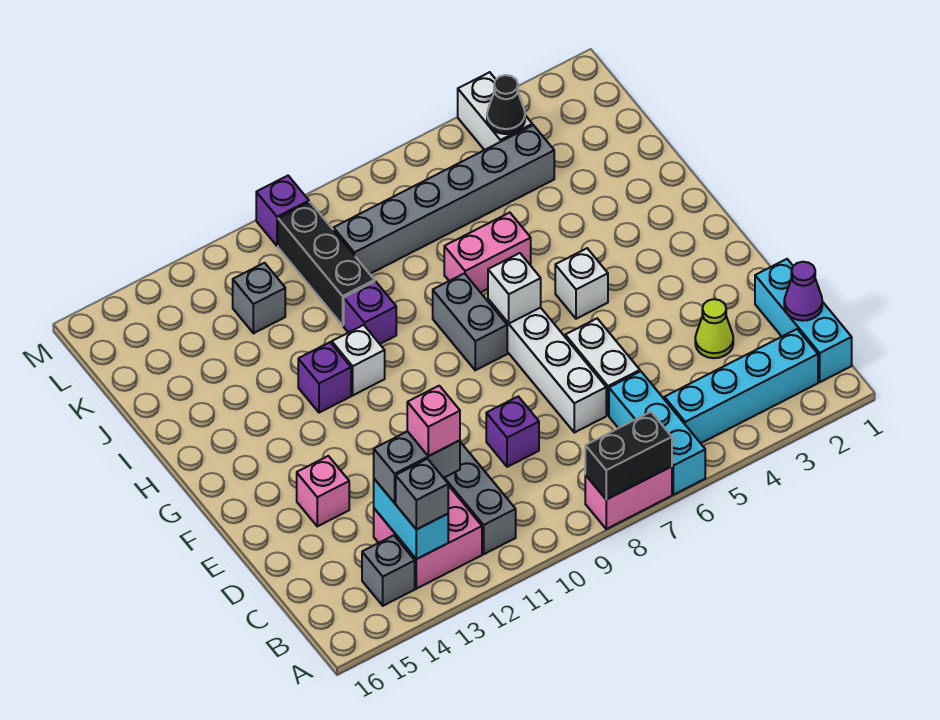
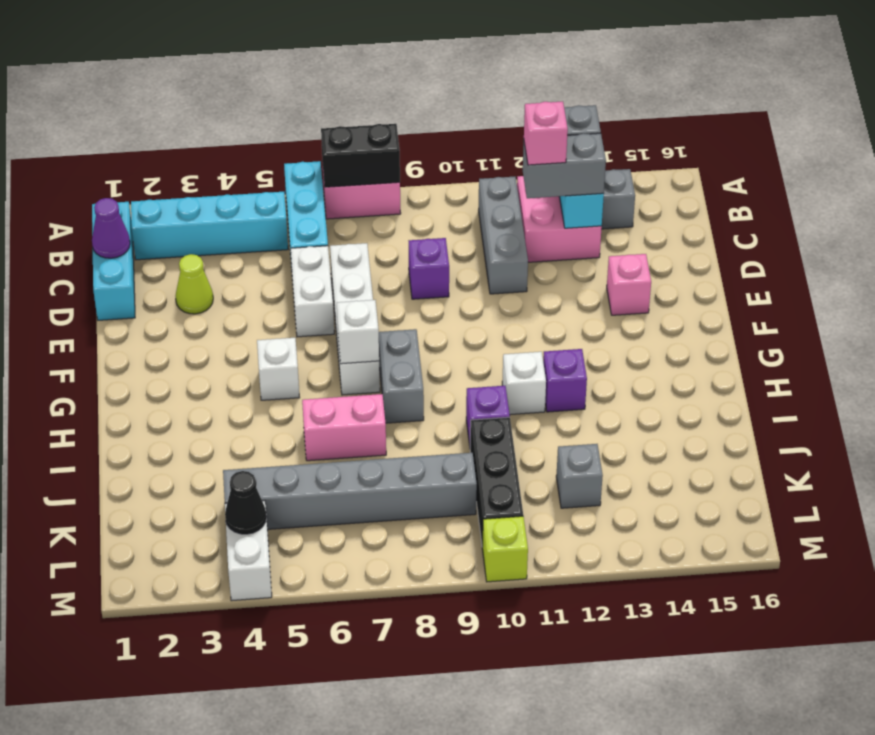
purple 1x1 brick [256,176,309,246] -> lime 1x1 brick [482,516,528,582]

